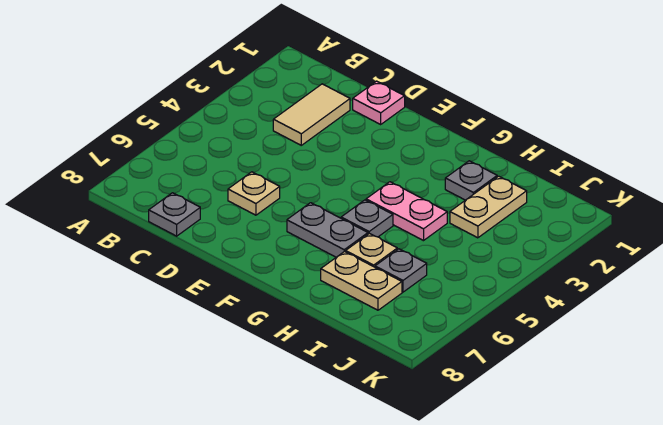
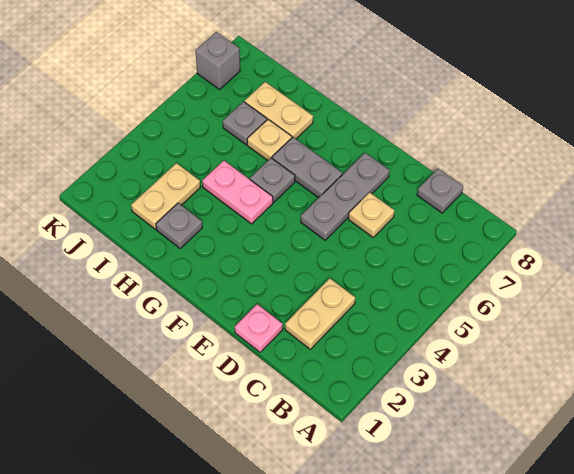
tan 1x2 tile [273,84,350,145] -> tan 1x2 plate [285,278,355,349]
none -> grey 1x3 plate [301,153,390,240]
none -> grey 1x1 brick [195,32,240,89]

